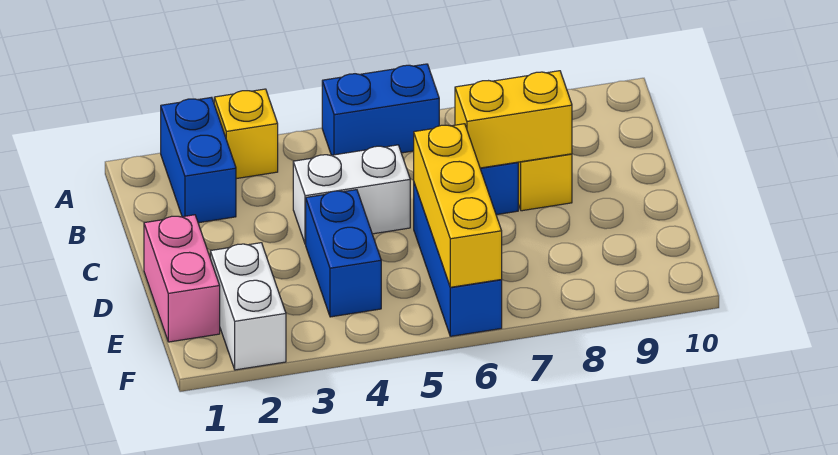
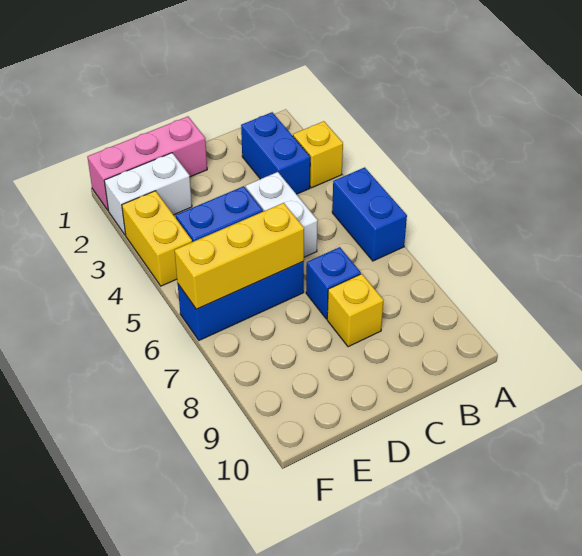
blue 1x2 brick [161,97,236,223] -> blue 1x2 brick turned to [241,112,310,194]
yellow 1x2 brick [455,71,572,168] -> yellow 1x2 brick moved to [122,191,192,286]
pink 1x2 brick [144,215,220,342] -> pink 1x3 brick [87,117,207,210]

